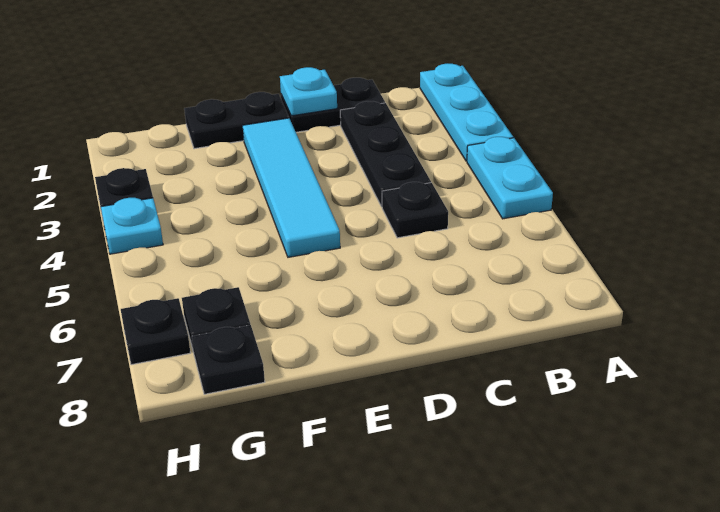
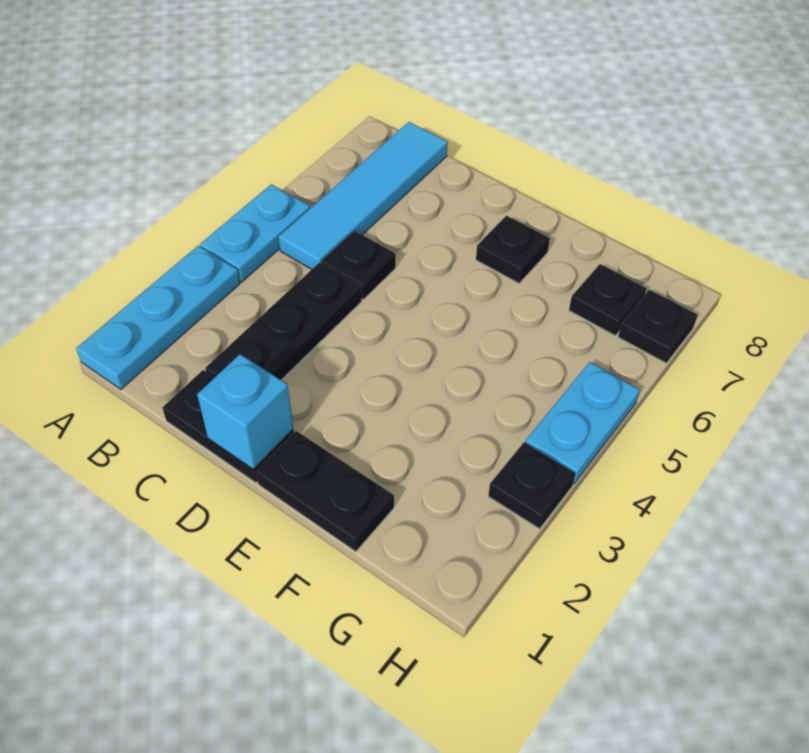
cyan 1x1 plate [280,67,337,116] -> cyan 1x1 brick [197,354,293,469]
cyan 1x4 tile [243,118,340,257] -> cyan 1x4 tile moved to [278,122,448,269]
black 1x1 plate [192,325,265,394] -> black 1x1 plate moved to [476,216,550,283]
cyan 1x1 plate [101,198,163,254] -> cyan 1x2 plate [525,362,640,484]

